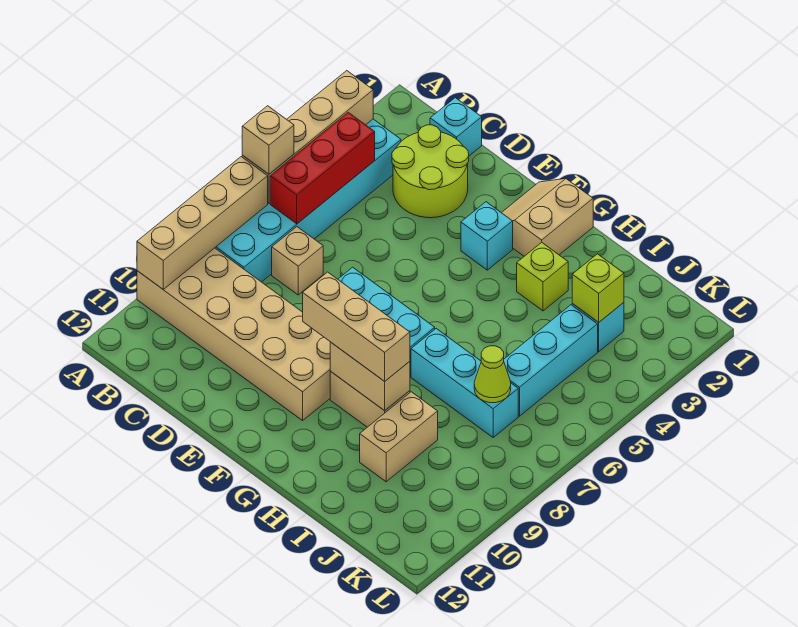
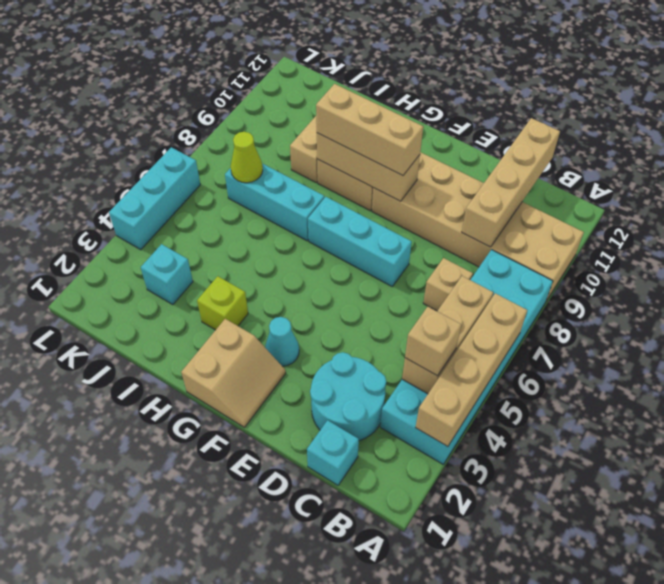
tan 1x1 brick [242,106,294,174] -> tan 1x1 brick moved to [405,307,462,376]
tan 1x4 brick [137,157,268,290] -> tan 1x4 brick moved to [462,118,560,247]
red 1x3 brick [270,112,375,224] -> tan 1x3 brick [402,276,493,394]
lime 2x2 round brick [392,125,469,218] -> cyan 2x2 round brick [310,352,386,441]
cyan 1x1 brick [461,202,513,270] -> cyan 1x1 cone [265,317,299,366]
tan 1x2 brick [330,342,410,411] -> tan 1x3 brick [317,133,420,201]
lime 1x1 brick [572,254,624,322] -> none
cyan 1x3 brick [504,305,598,416] -> cyan 1x3 brick moved to [109,147,200,250]

